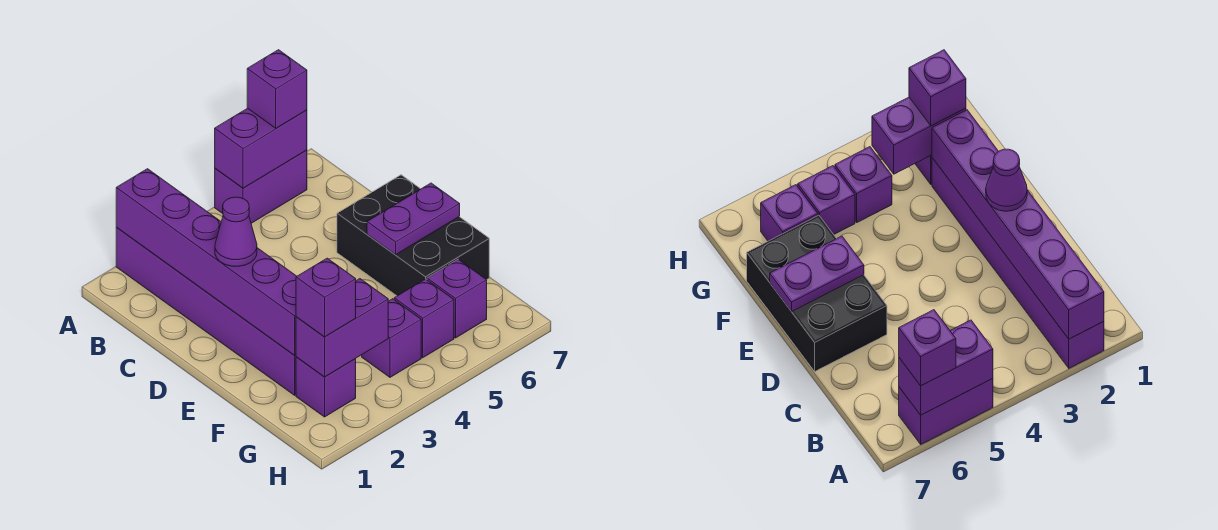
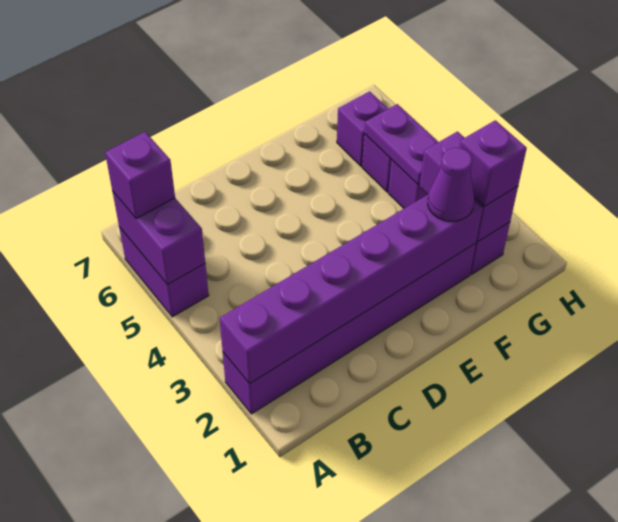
purple 1x1 cone [215,197,257,266] -> purple 1x1 cone moved to [428,148,474,222]
black 2x3 brick [337,175,489,296] -> none
purple 1x2 plate [367,183,460,255] -> purple 1x2 plate moved to [364,104,438,185]

